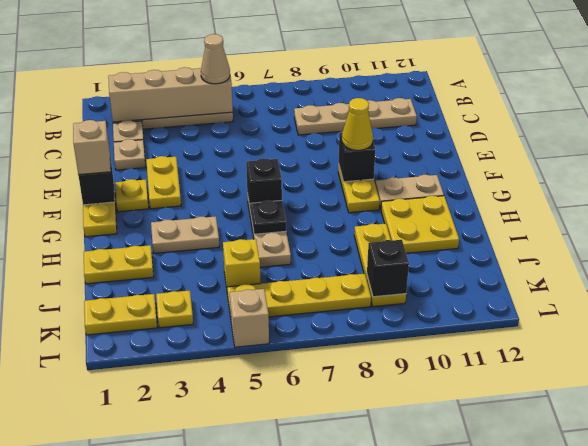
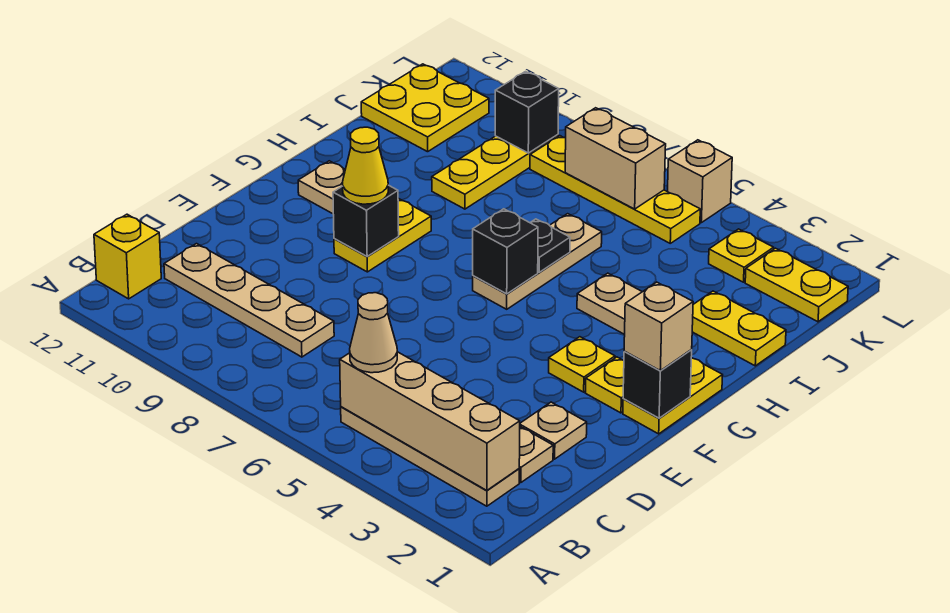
yellow 1x2 plate [146,156,181,209] -> yellow 1x1 plate [549,337,615,392]
yellow 2x2 plate [381,196,459,253] -> yellow 2x2 plate moved to [361,64,489,152]
yellow 1x1 brick [223,239,261,294] -> yellow 1x1 brick moved to [94,214,161,299]
none -> tan 1x2 brick [565,108,666,209]

